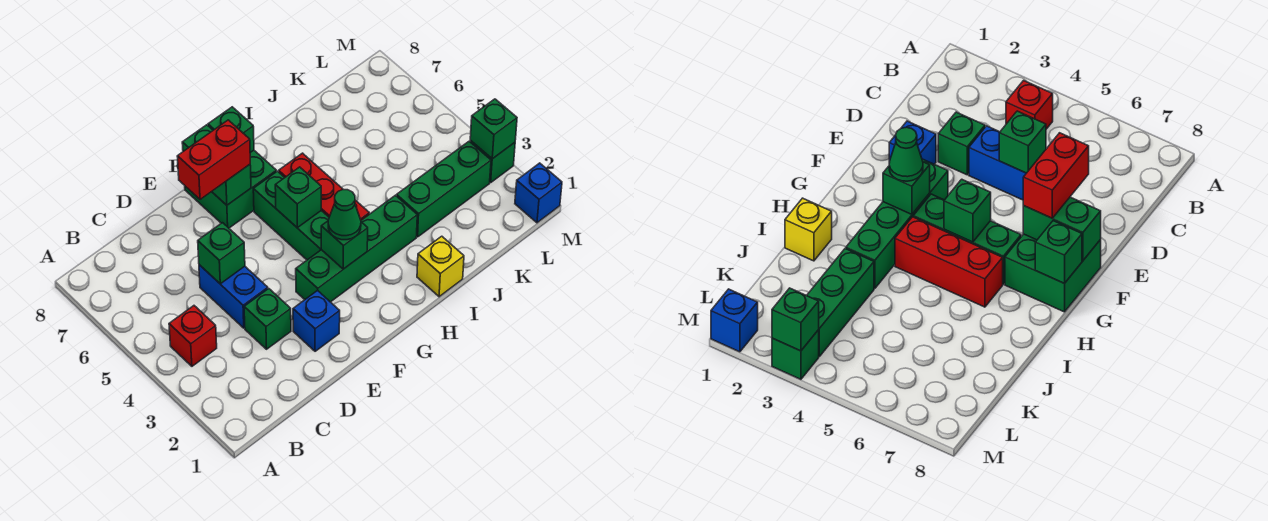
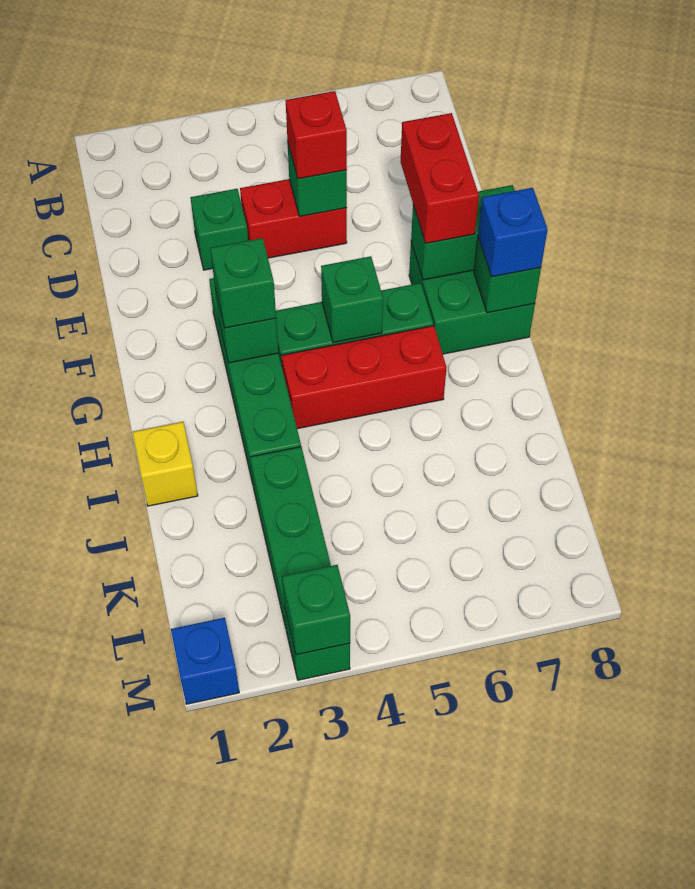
red 1x1 brick [169,306,217,366] -> red 1x1 brick moved to [286,91,347,179]
blue 1x2 brick [199,265,268,328] -> red 1x2 brick [240,179,347,258]
blue 1x1 brick [293,290,340,351] -> blue 1x1 brick moved to [478,188,548,277]
green 1x1 cone [328,190,361,240] -> green 1x1 brick [210,238,276,328]

